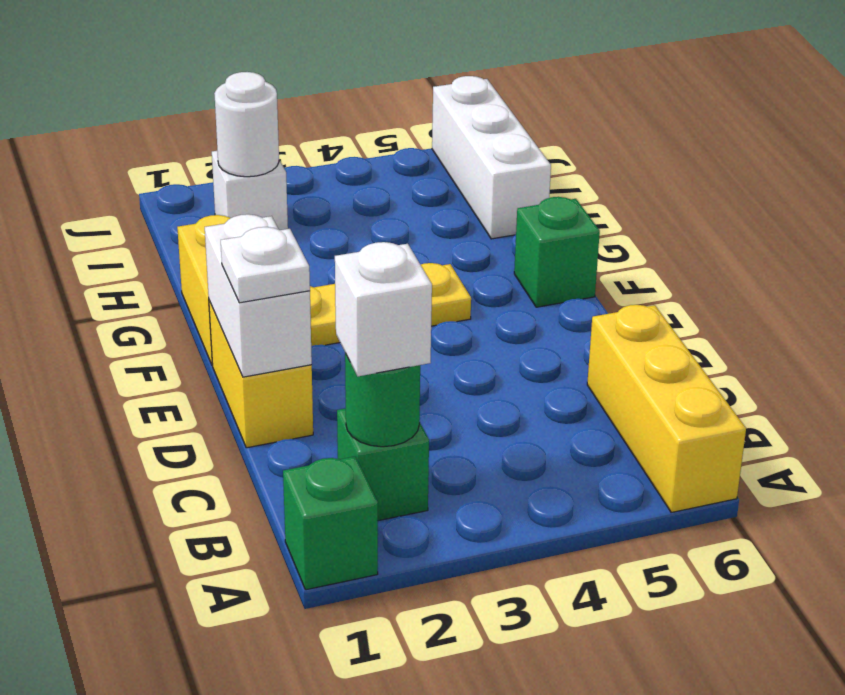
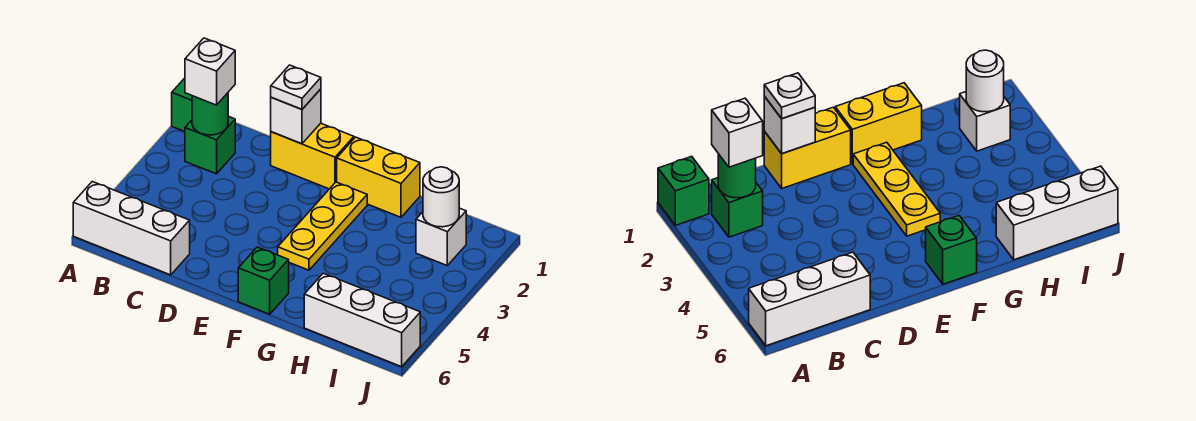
yellow 1x3 brick [587,305,746,512] -> white 1x3 brick [73,182,190,275]
white 1x2 brick [205,214,312,377] -> white 1x1 brick [271,89,321,144]

